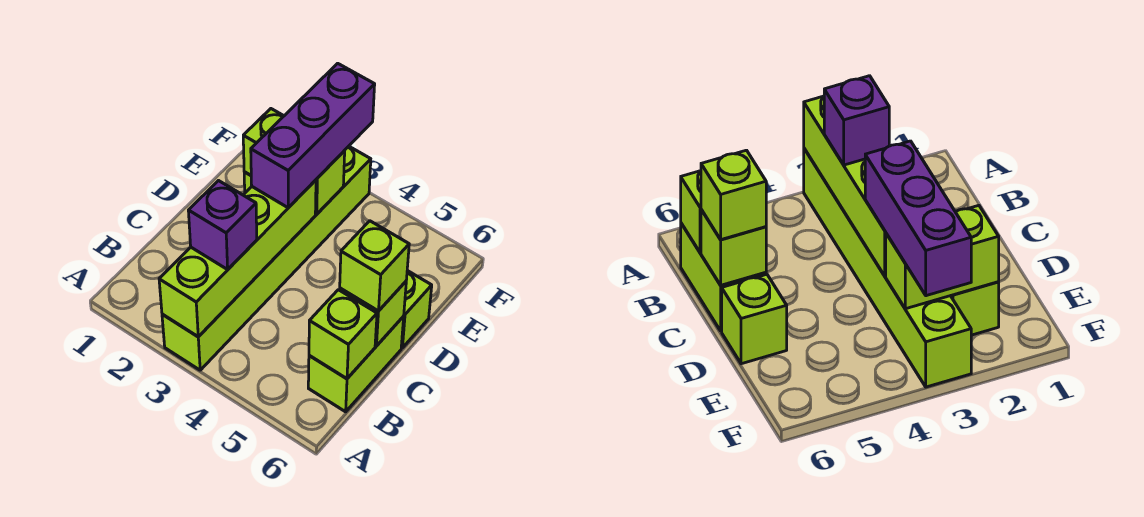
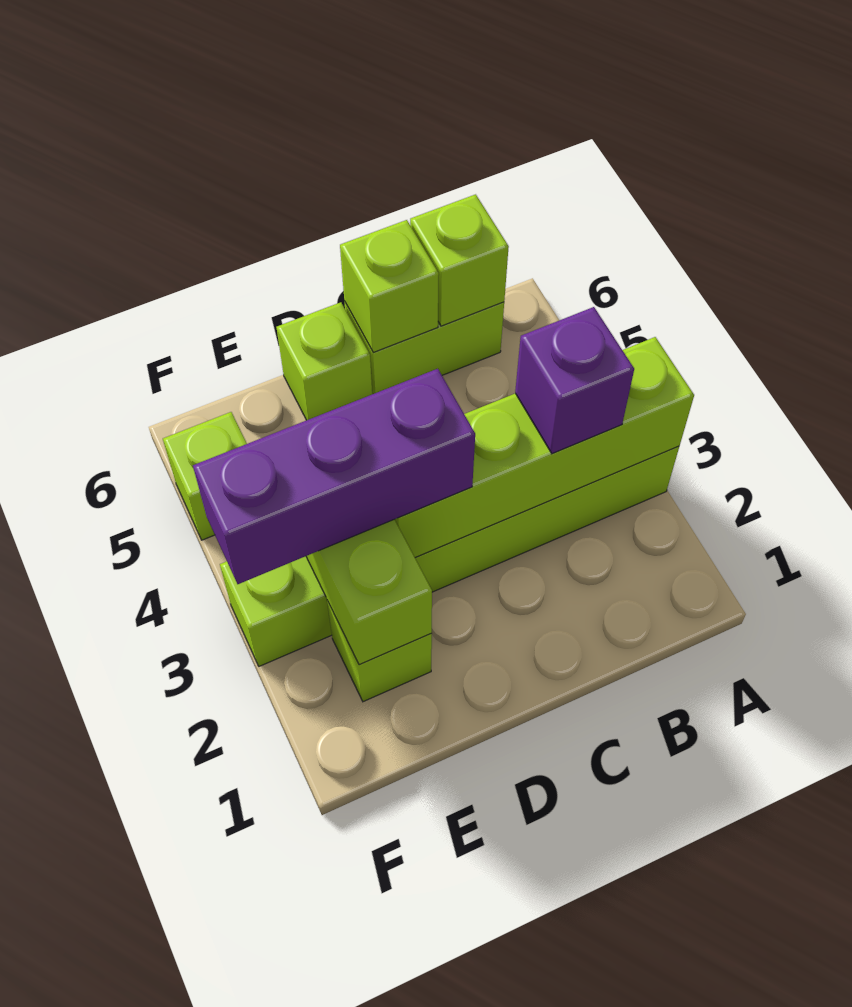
lime 1x1 brick [340,221,409,311] -> lime 1x1 brick moved to [163,412,247,540]

